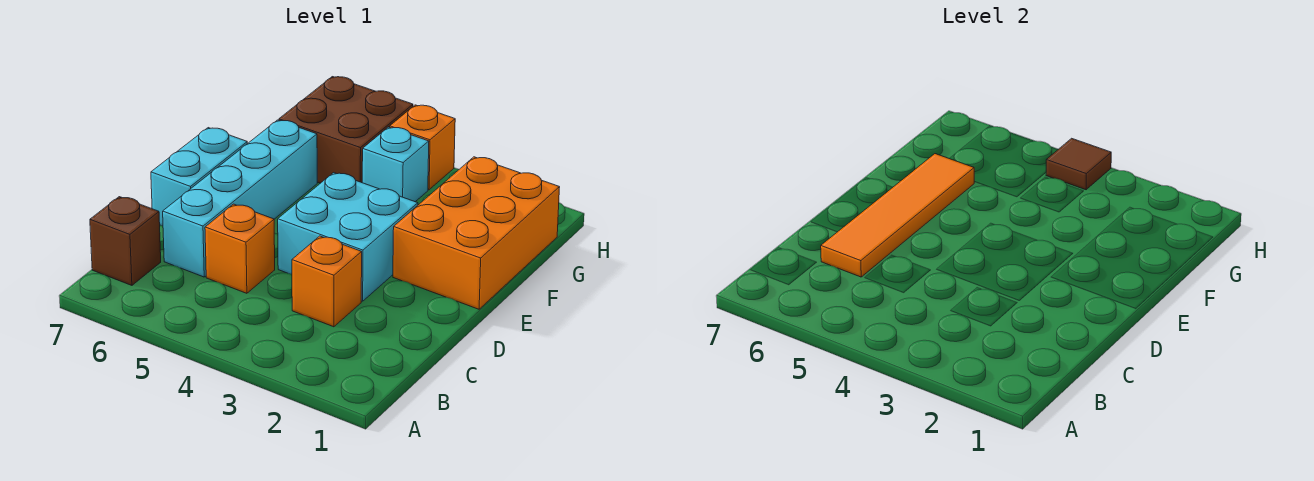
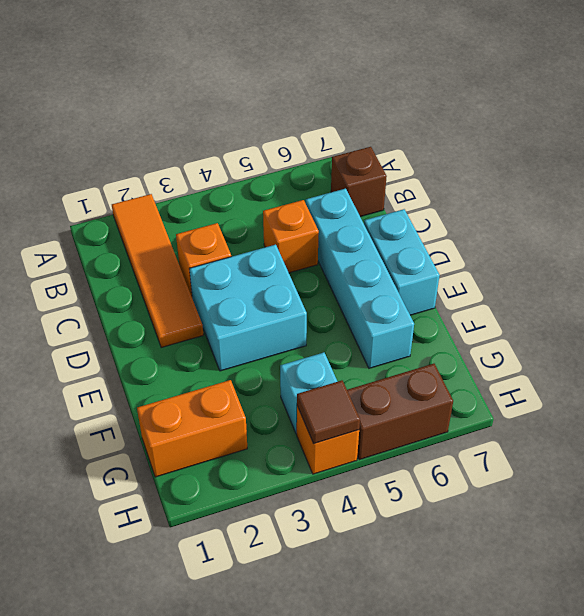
orange 1x4 tile [821,154,974,277] -> orange 1x4 tile moved to [112,194,203,348]
orange 2x3 brick [393,157,560,309] -> orange 1x2 brick [137,380,247,477]
brown 2x2 brick [279,77,413,183] -> brown 1x2 brick [347,364,453,460]

